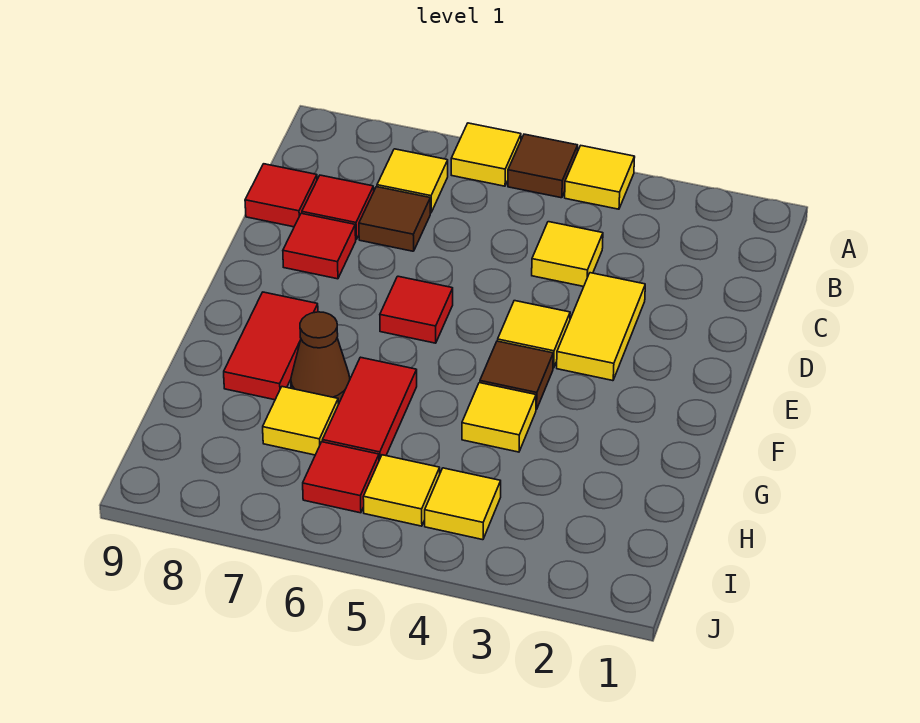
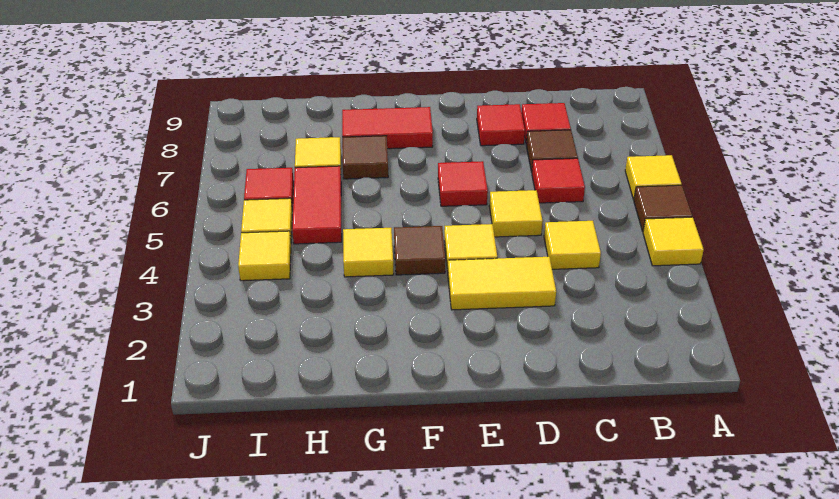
yellow 1x1 tile [377,149,448,213] -> yellow 1x1 tile moved to [489,190,543,237]
red 1x1 tile [245,164,317,227] -> red 1x1 tile moved to [532,158,585,203]
red 1x2 tile [322,357,417,460] -> red 1x2 tile turned to [292,166,342,244]
brown 1x1 cone [291,312,350,404] -> brown 1x1 tile [342,136,388,179]

